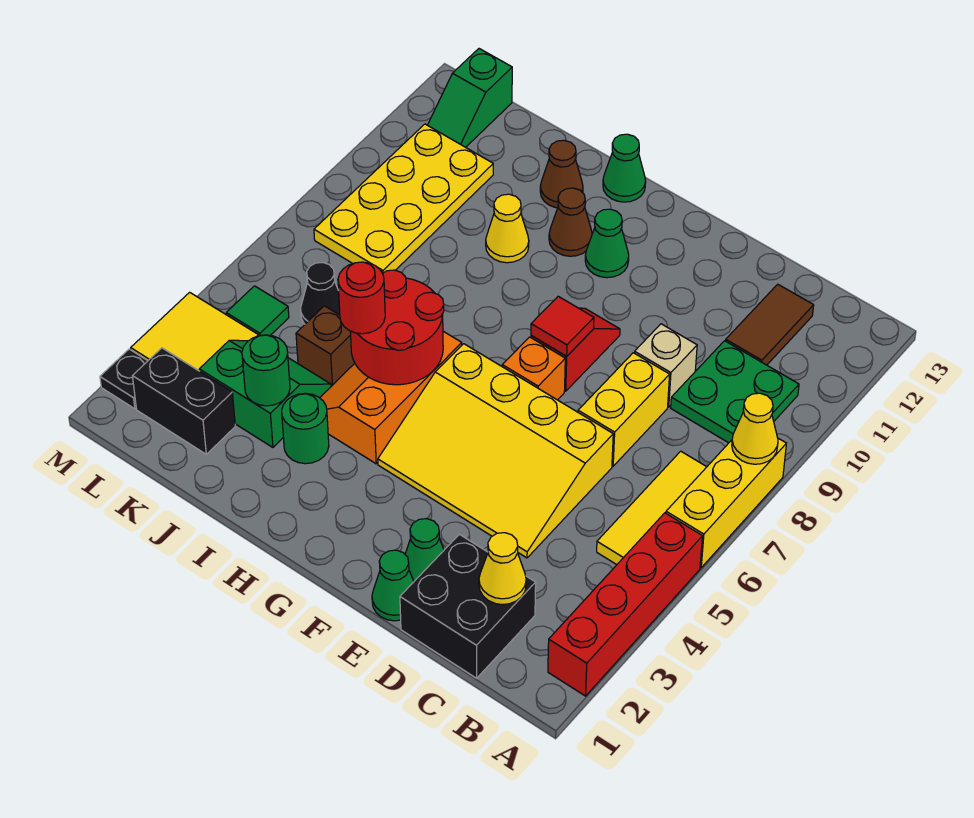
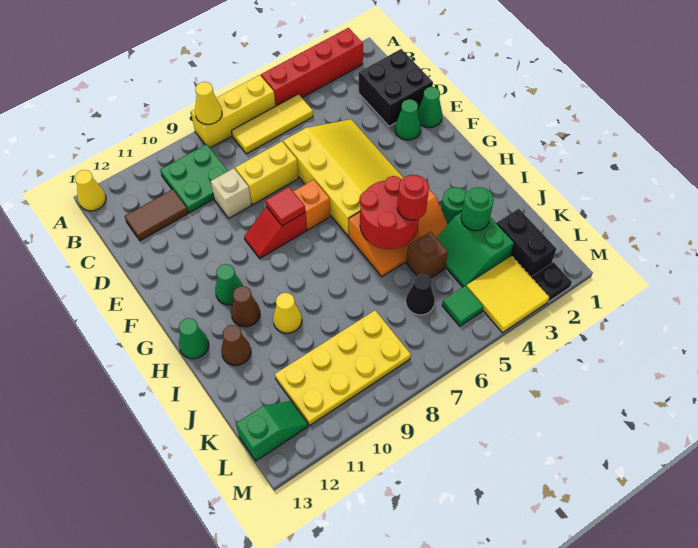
yellow 1x1 cone [479,533,526,604] -> yellow 1x1 cone moved to [75,170,106,211]

